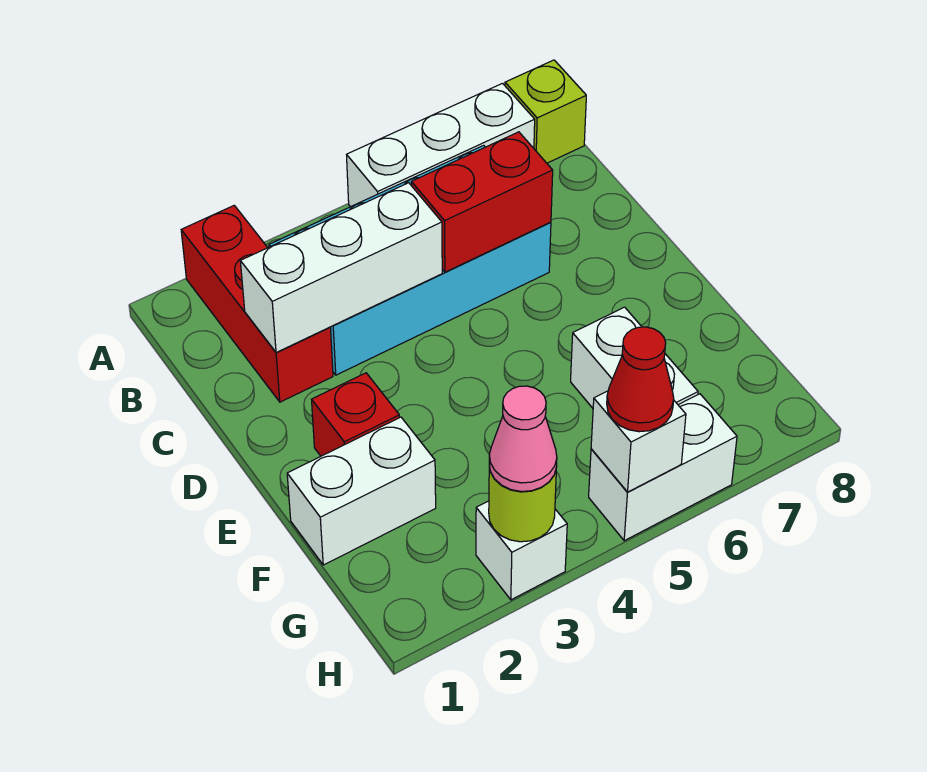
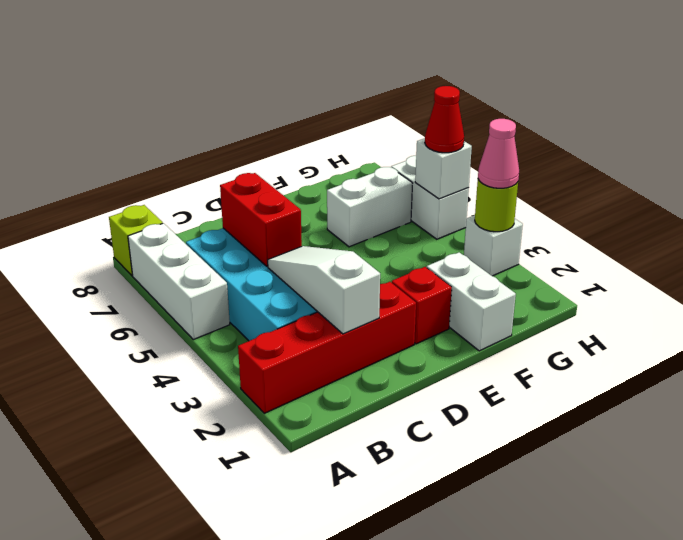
red 1x3 brick [181,206,333,402] -> red 1x4 brick [238,282,416,413]
white 1x3 brick [240,183,442,353] -> white 1x3 slope [268,246,380,334]

